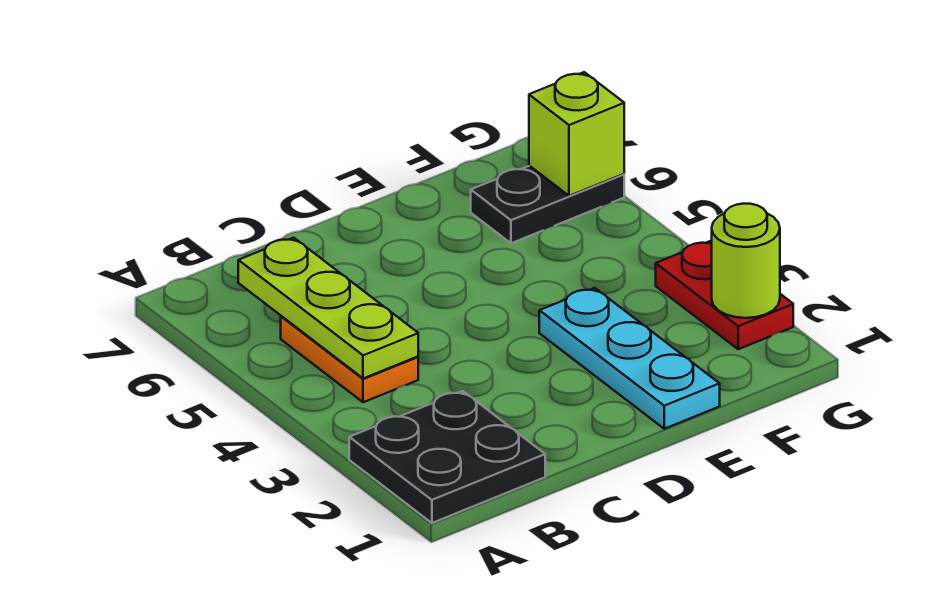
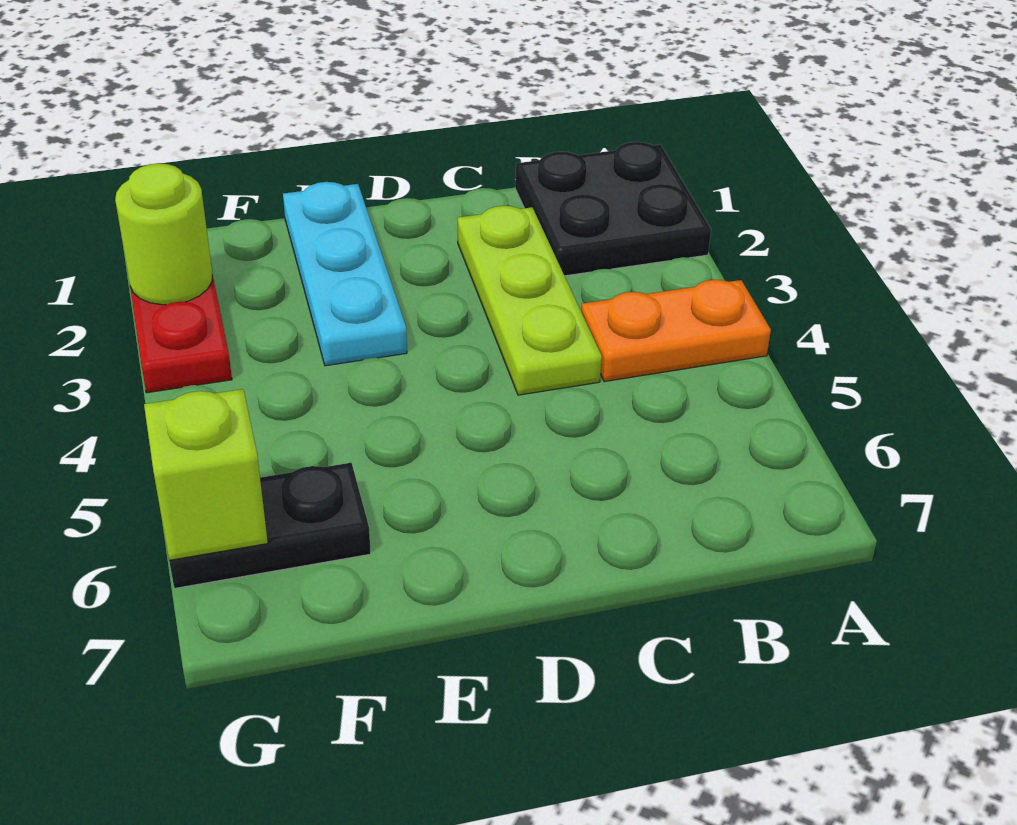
orange 1x2 plate [281,316,418,402] -> orange 1x2 plate turned to [581,280,771,382]
lime 1x3 plate [238,238,418,378] -> lime 1x3 plate moved to [458,206,602,395]

